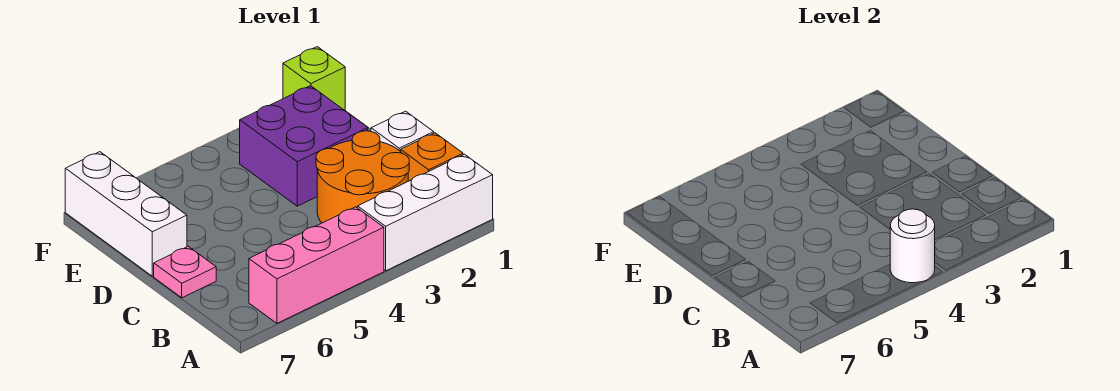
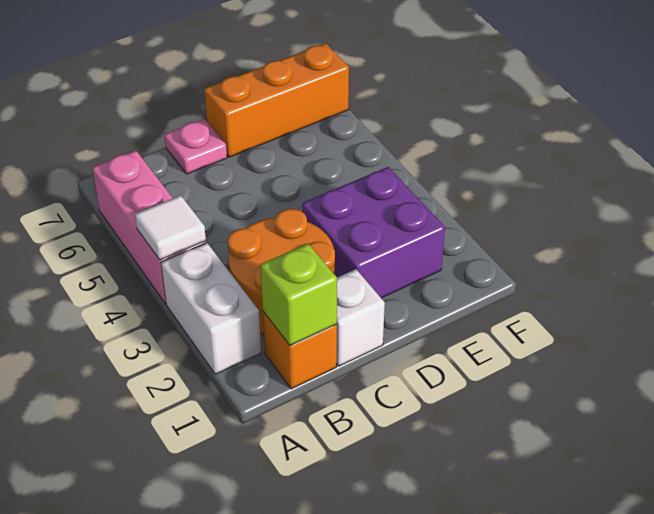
white 1x3 brick [358,154,493,271] -> white 1x2 brick [161,243,261,374]
white 1x1 round brick [890,209,935,283] -> white 1x1 tile [135,195,206,260]
white 1x3 brick [65,152,187,276] -> orange 1x3 brick [204,43,349,157]
lime 1x1 brick [283,47,345,110] -> lime 1x1 brick moved to [260,244,337,345]

